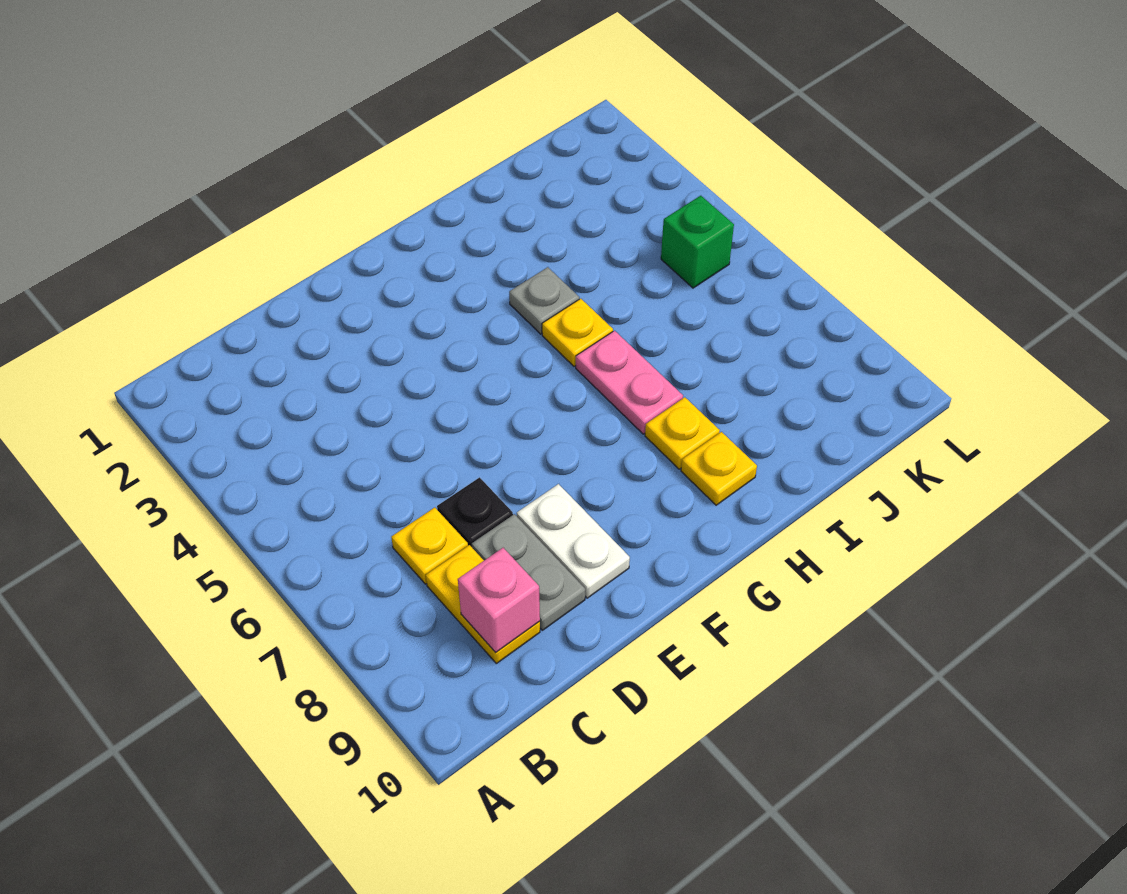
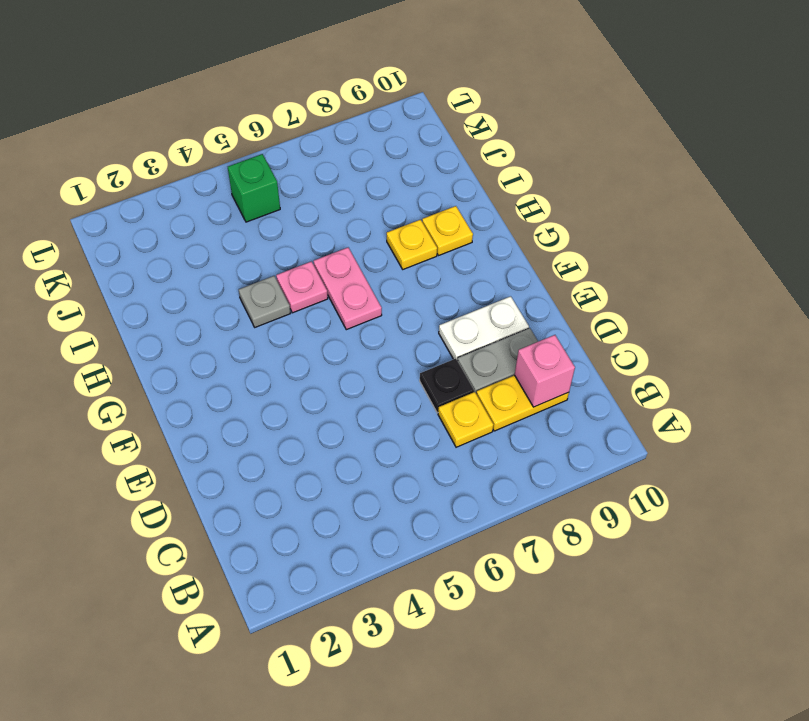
yellow 1x1 plate [542,299,613,366] -> pink 1x1 plate [276,261,328,313]
pink 1x2 plate [576,331,683,434] -> pink 1x2 plate turned to [314,248,382,330]

